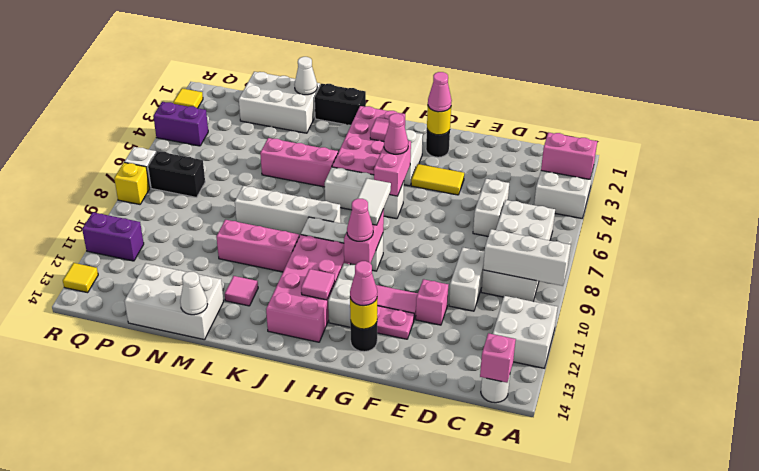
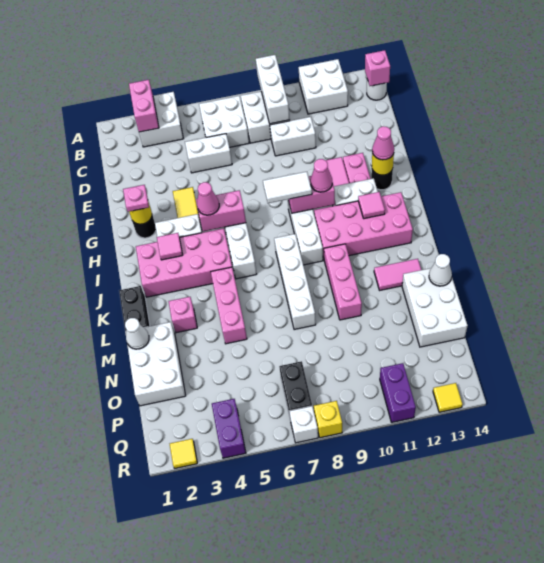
pink 1x1 brick [416,279,448,325] -> pink 1x1 brick moved to [169,297,197,333]
pink 1x1 cone [428,72,452,112] -> pink 1x1 plate [123,185,149,212]
pink 1x1 tile [225,276,258,306] -> pink 1x2 tile [374,259,421,290]

